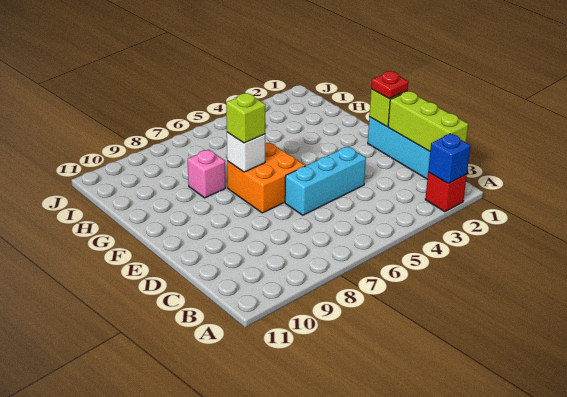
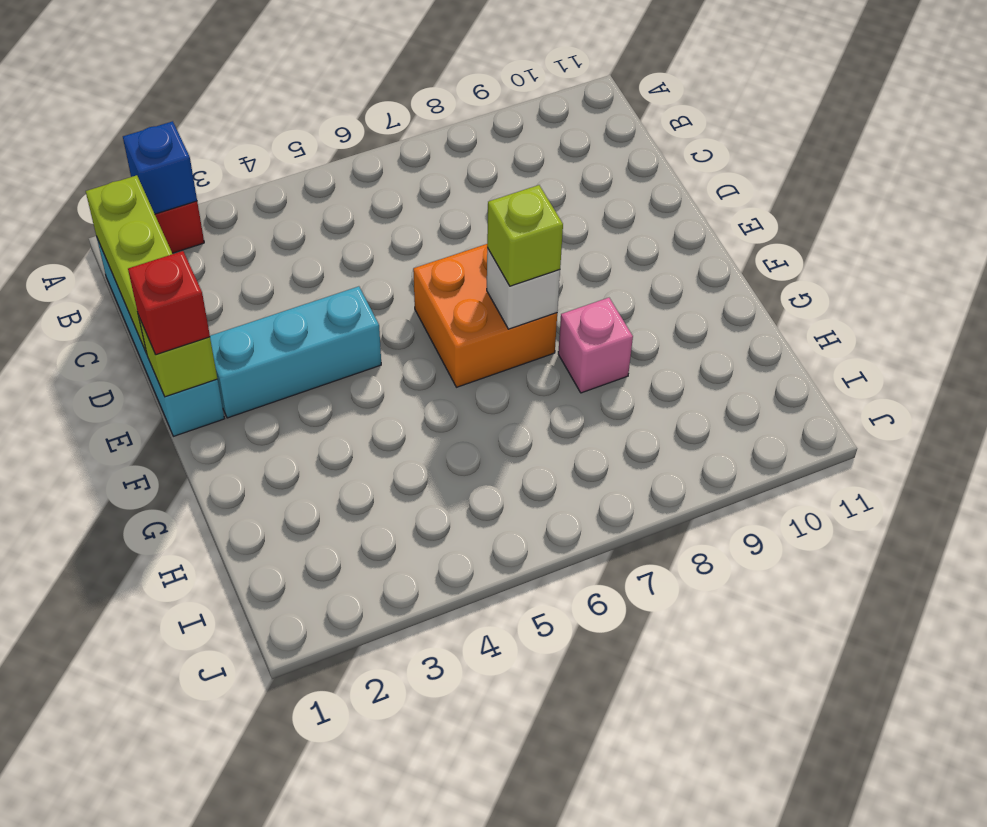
cyan 1x3 brick [285,147,366,215] -> cyan 1x3 brick moved to [210,286,381,418]
red 1x1 plate [371,71,408,99] -> red 1x1 brick [128,251,210,355]

